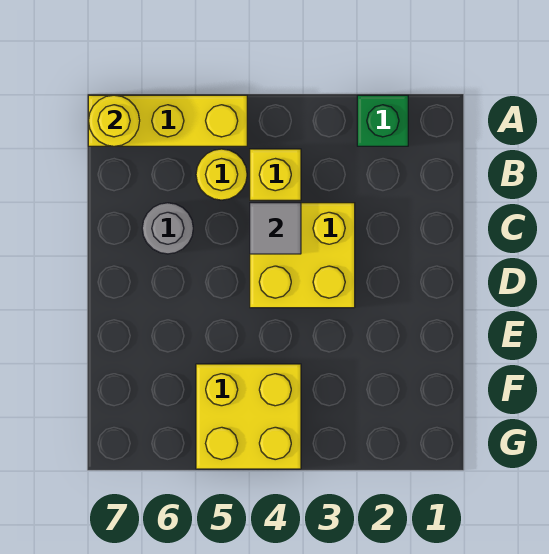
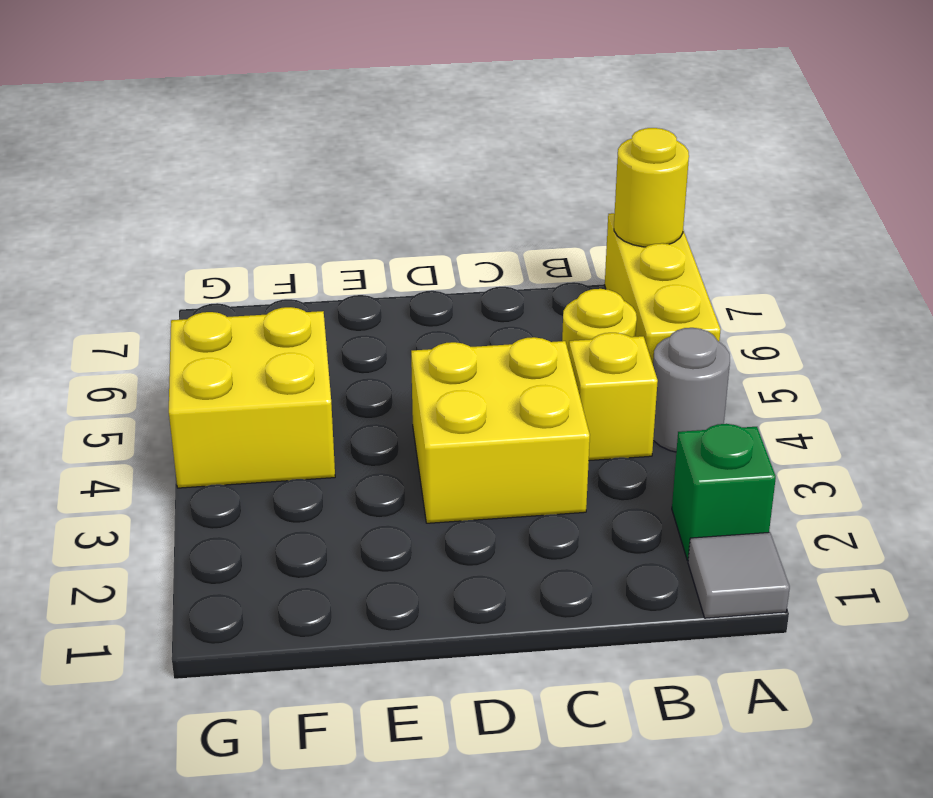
grey 1x1 tile [250,203,301,254] -> grey 1x1 tile moved to [688,532,790,618]
grey 1x1 round brick [142,203,193,254] -> grey 1x1 round brick moved to [653,328,730,452]

